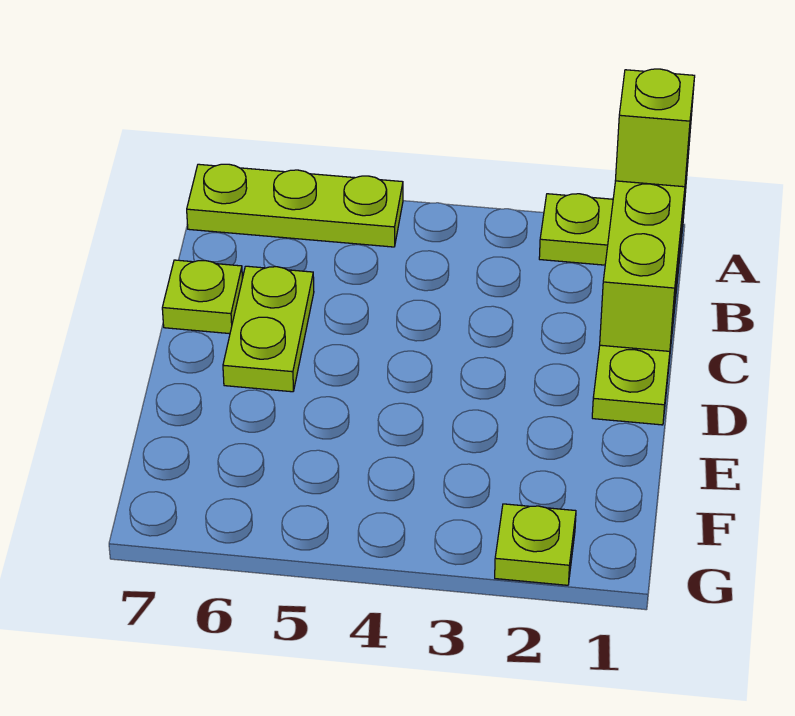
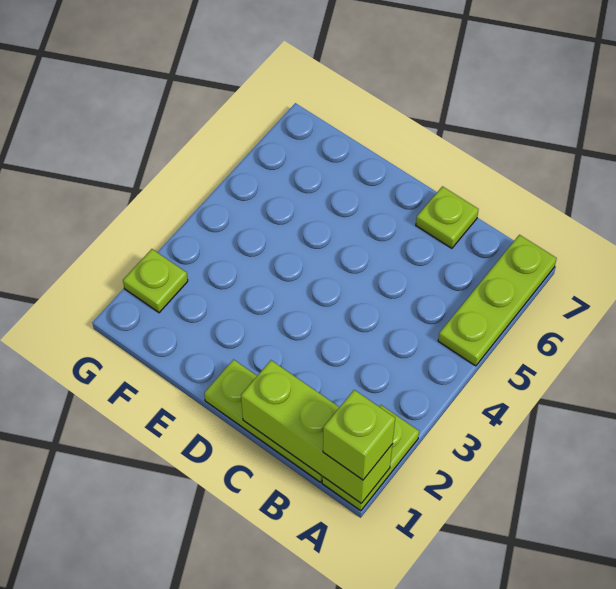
lime 1x2 plate [223,266,314,392] -> none

